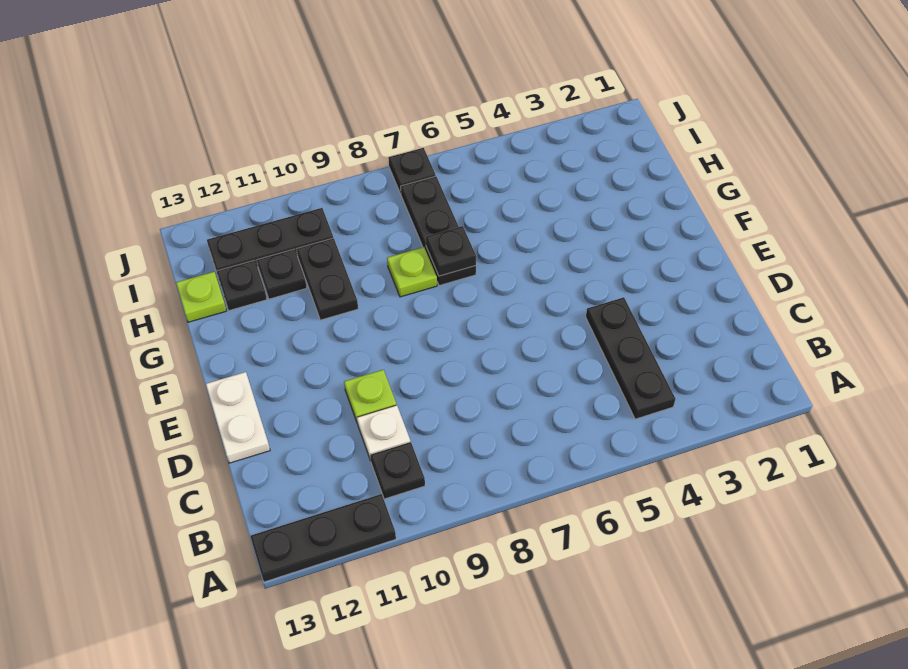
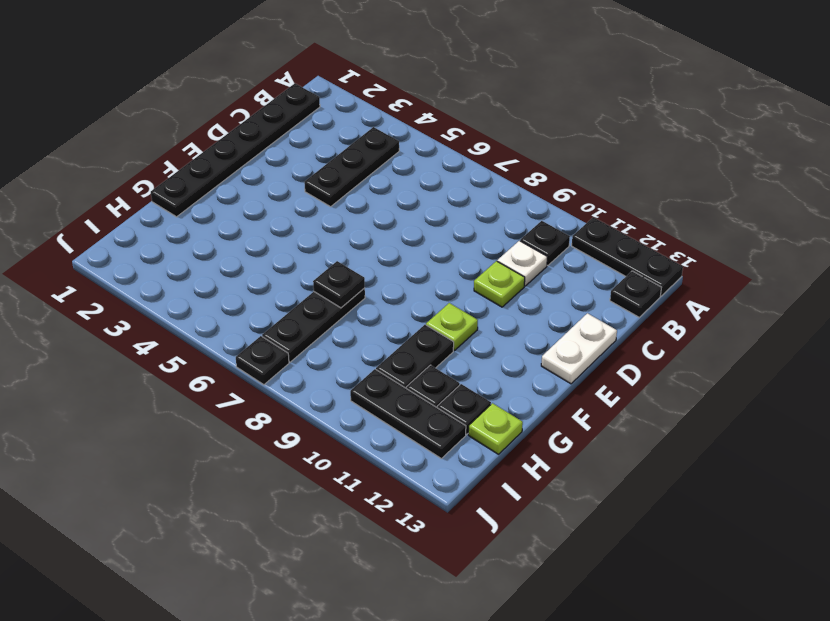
none -> black 1x6 plate [151,84,320,217]
none -> black 1x1 plate [610,271,661,317]
lime 1x1 plate [387,247,437,297] -> lime 1x1 plate moved to [426,303,478,351]

